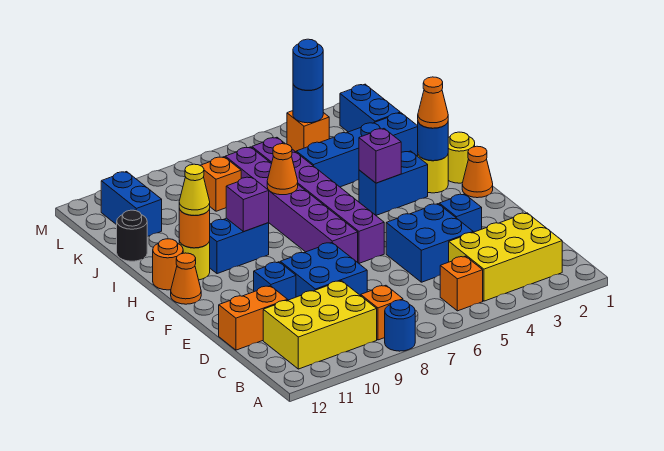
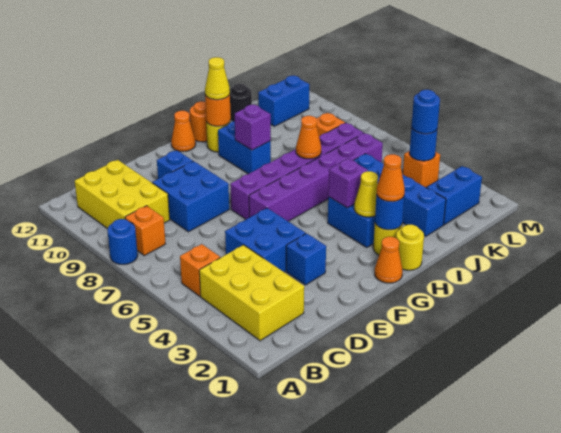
orange 1x2 brick [219,286,287,350] -> none
none -> yellow 1x1 cone [354,171,378,217]

